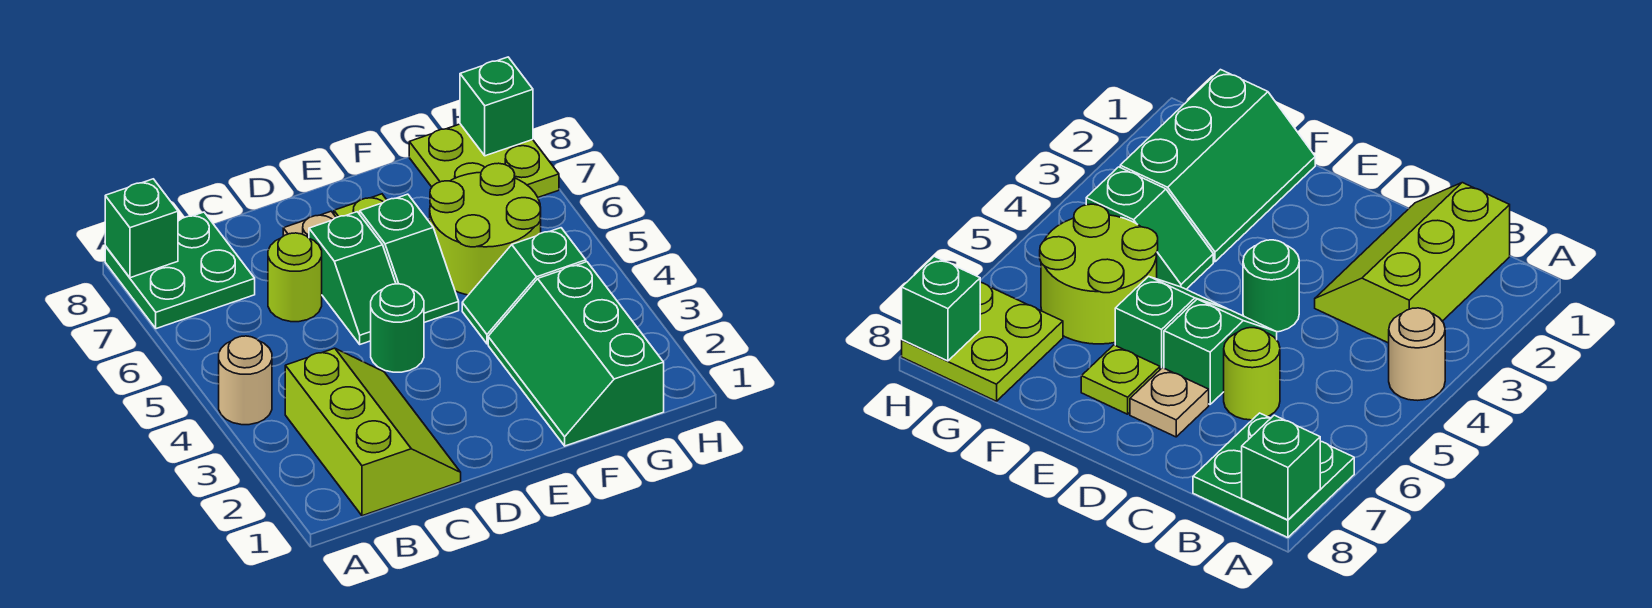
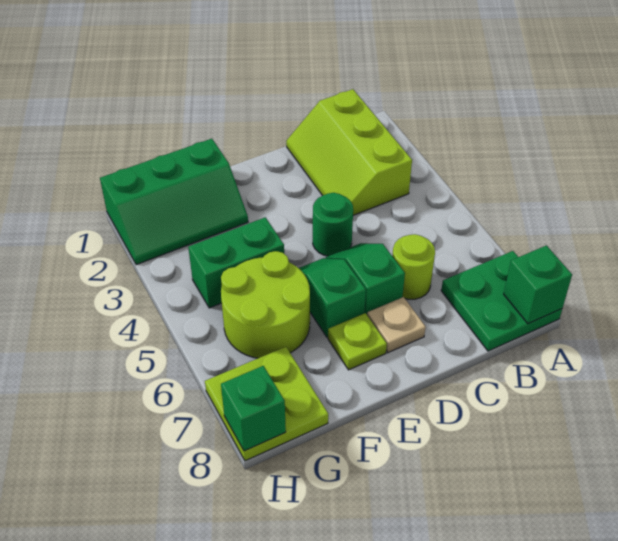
tan 1x1 round brick [219,336,272,425] -> none
green 2x3 slope [488,262,664,446] -> green 2x3 slope turned to [100,139,248,265]
green 1x2 slope [462,228,586,344] -> green 1x2 brick [188,217,284,308]

